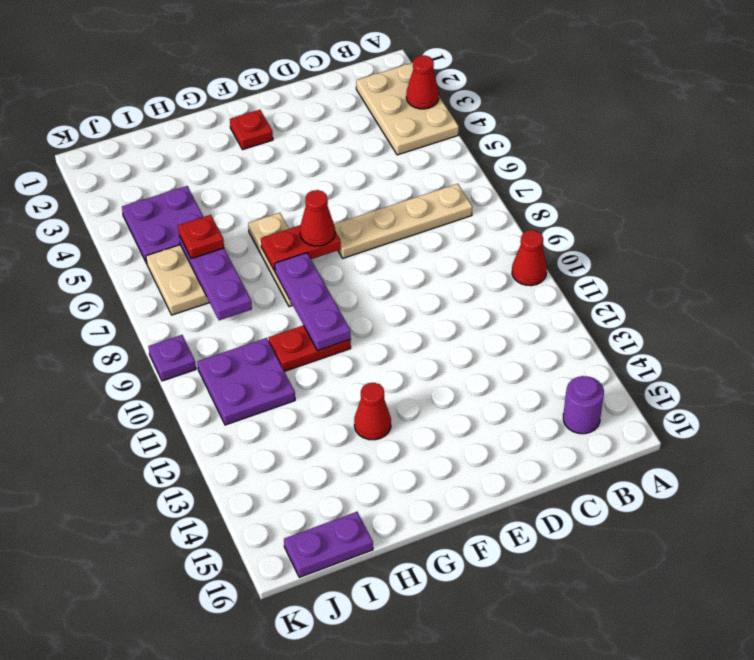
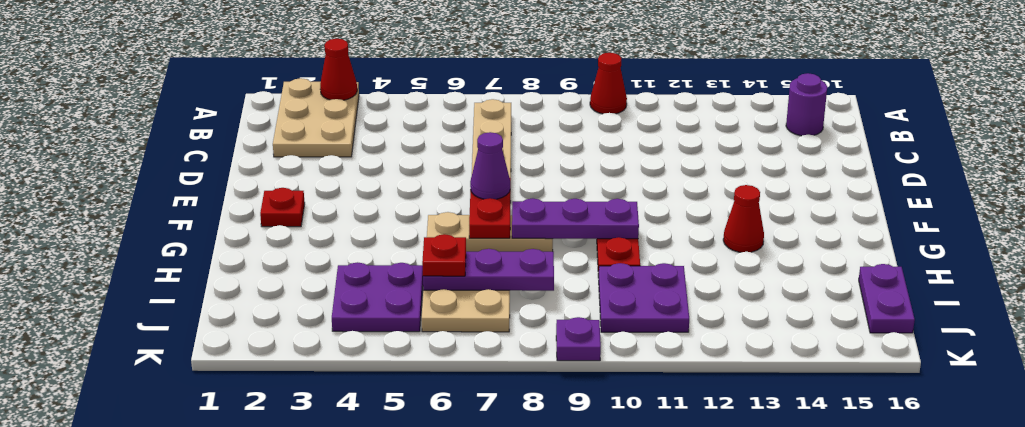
tan 2x3 plate [356,63,459,155] -> tan 2x3 plate turned to [273,78,359,157]
red 1x1 cone [300,190,335,246] -> purple 1x1 cone [470,132,510,199]

